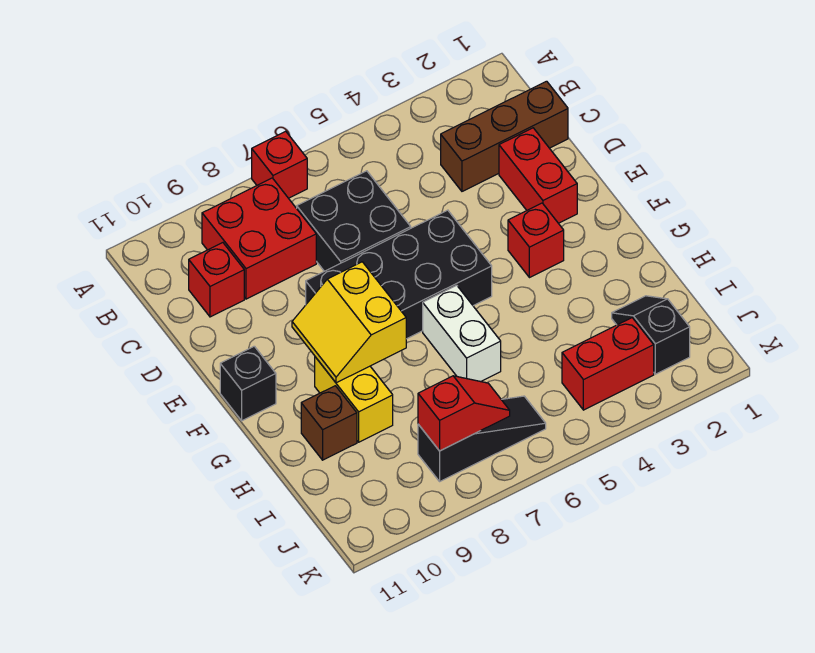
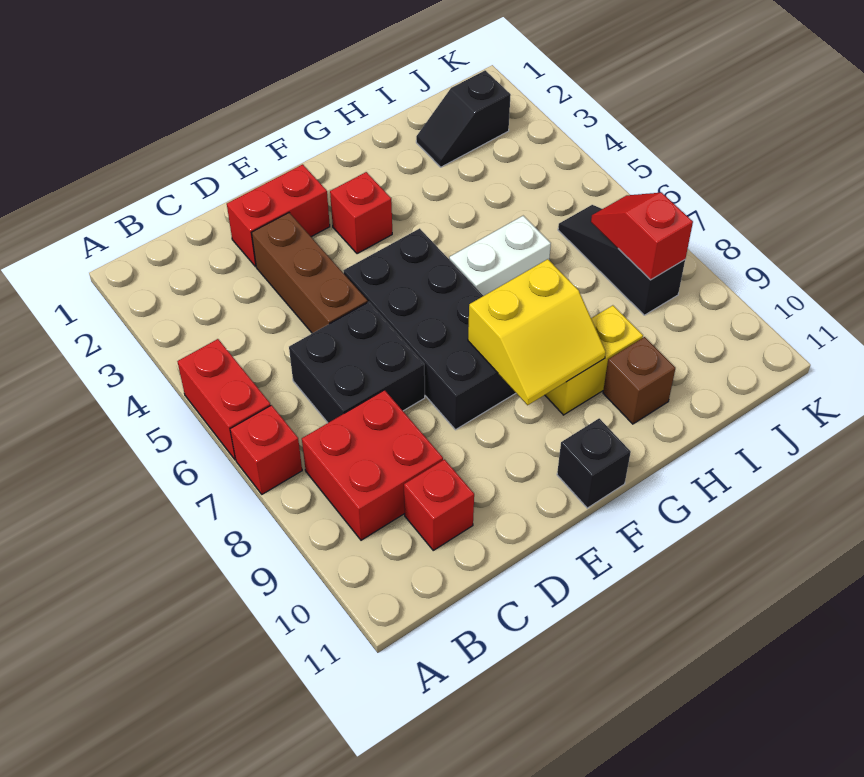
brown 1x3 brick [441,81,568,191] -> brown 1x3 brick moved to [252,213,368,333]
red 1x2 brick [562,318,654,410] -> red 1x2 brick moved to [177,339,271,460]

